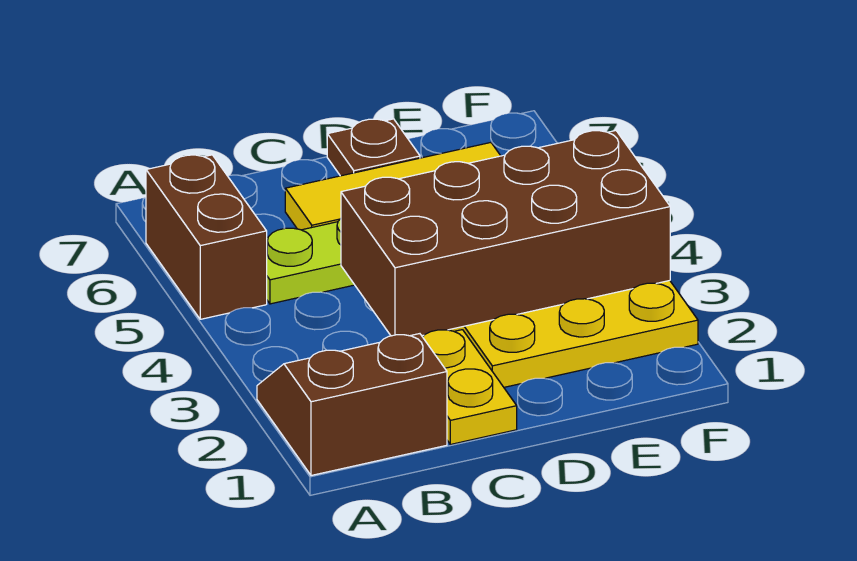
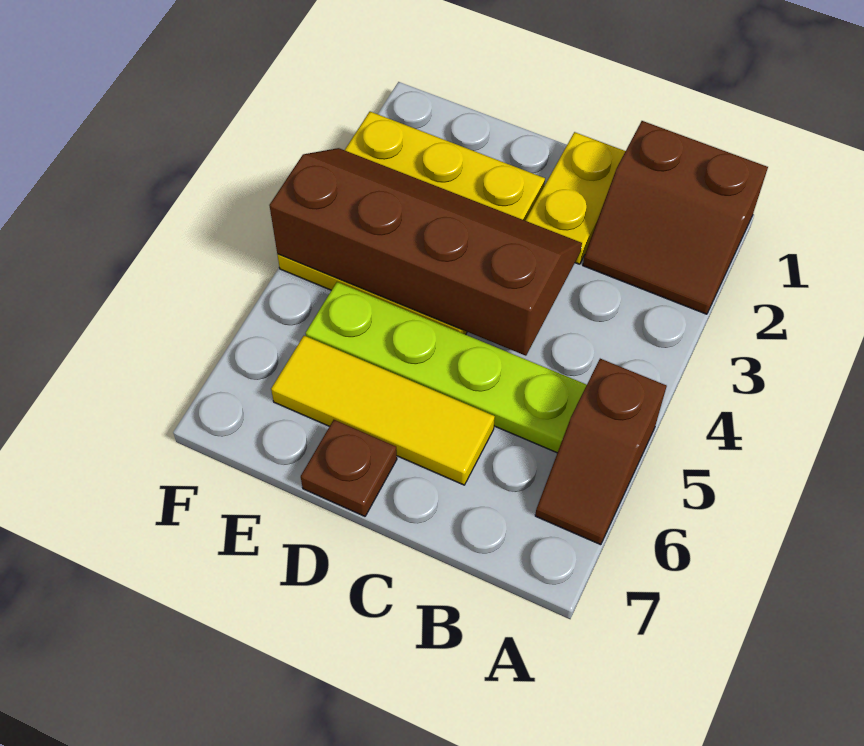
brown 1x2 brick [146,155,267,319] -> brown 1x2 slope [535,359,667,545]
brown 2x4 brick [341,131,670,336] -> brown 2x4 slope [269,148,582,356]

